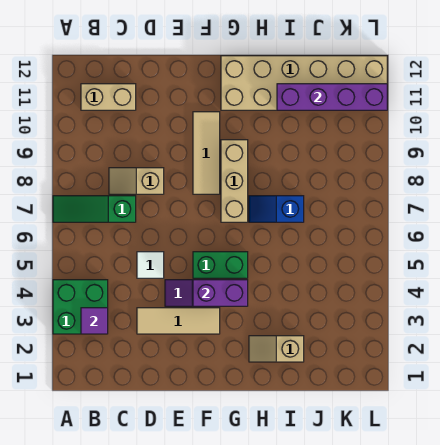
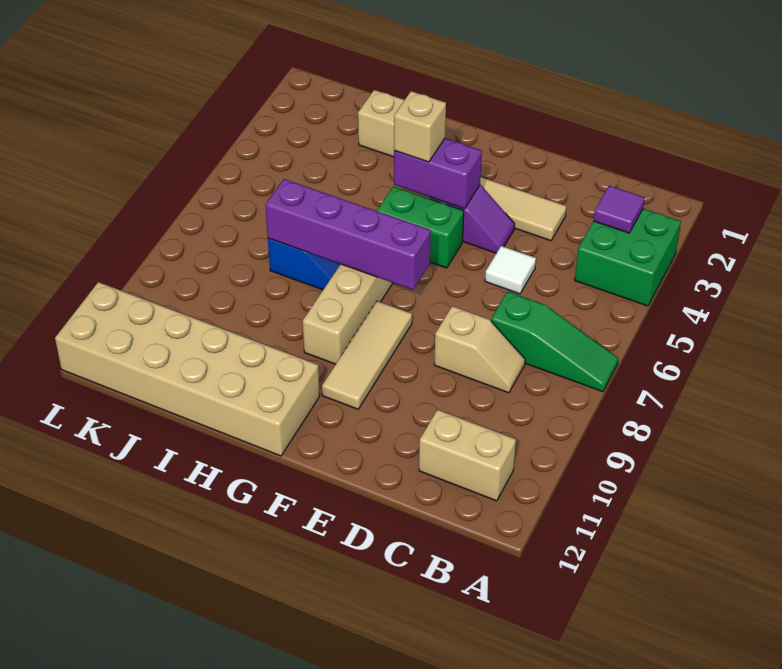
none -> tan 1x1 brick [394,91,446,162]
purple 1x4 brick [277,84,387,110] -> purple 1x4 brick moved to [265,179,431,290]

